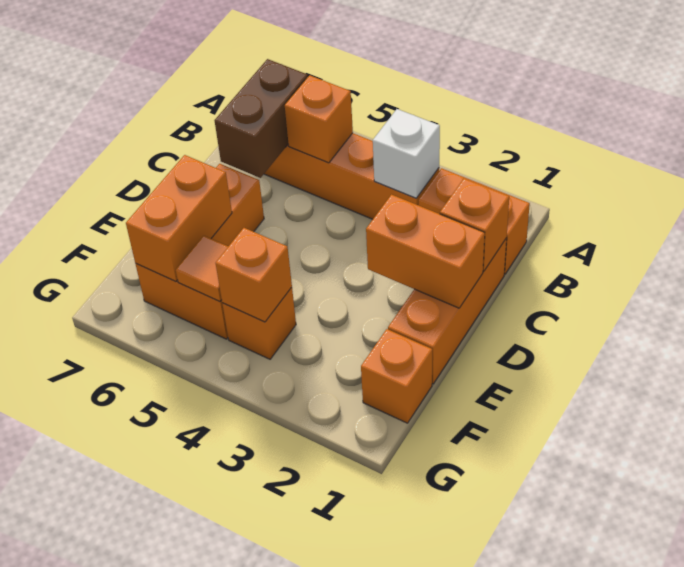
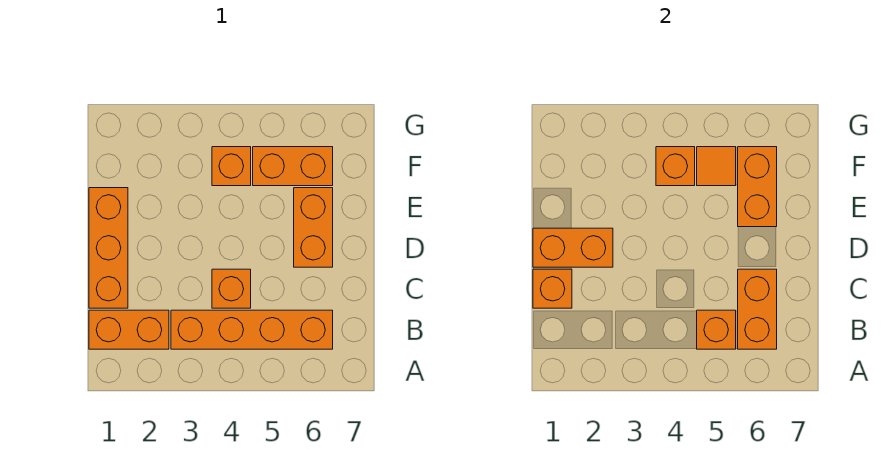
white 1x1 brick [373,109,440,198] -> none
brown 1x2 brick [215,59,308,178] -> orange 1x2 brick [738,269,777,349]
orange 1x1 brick [361,329,432,423] -> orange 1x1 brick moved to [212,269,251,308]

